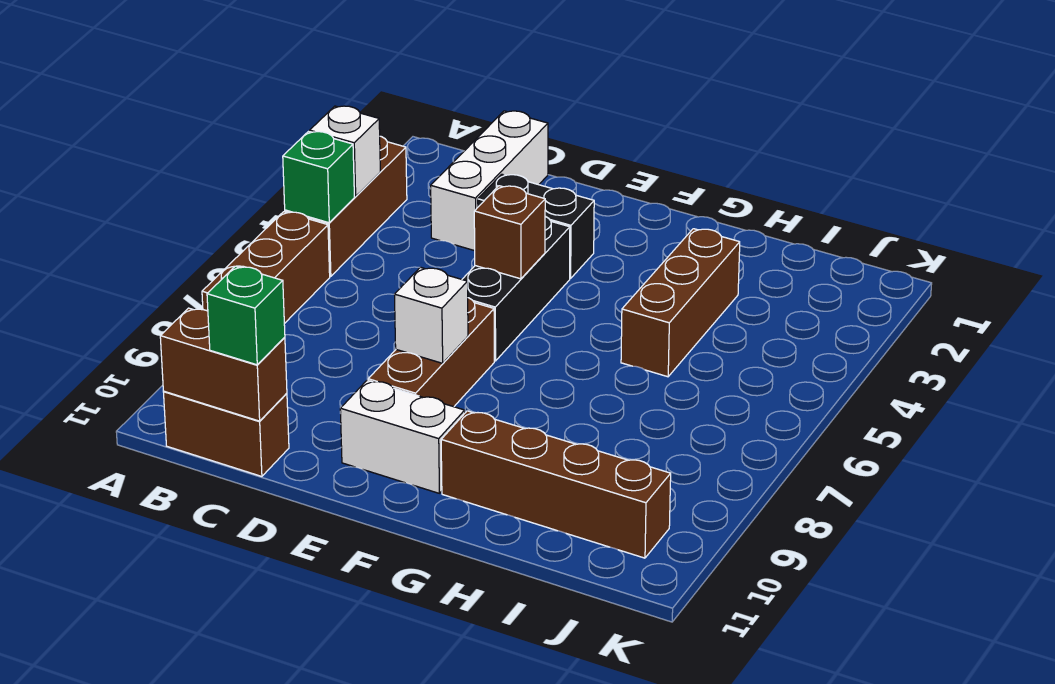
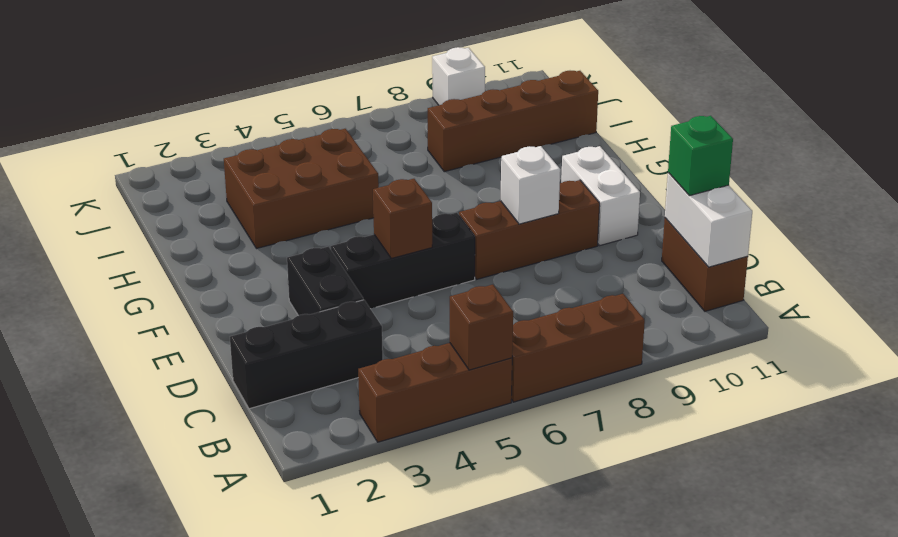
white 1x1 brick [310,106,380,196] -> white 1x1 brick moved to [432,47,485,105]
green 1x1 brick [283,132,354,223] -> brown 1x1 brick [450,285,513,370]
brown 1x2 brick [160,308,287,421] -> white 1x2 brick [665,173,752,267]
white 1x3 brick [431,111,548,251] -> black 1x3 brick [230,300,383,409]
brown 1x4 brick [441,411,671,558] -> brown 1x4 brick turned to [428,71,598,172]
brown 1x3 brick [621,229,740,377] -> brown 2x3 brick [224,129,379,249]

